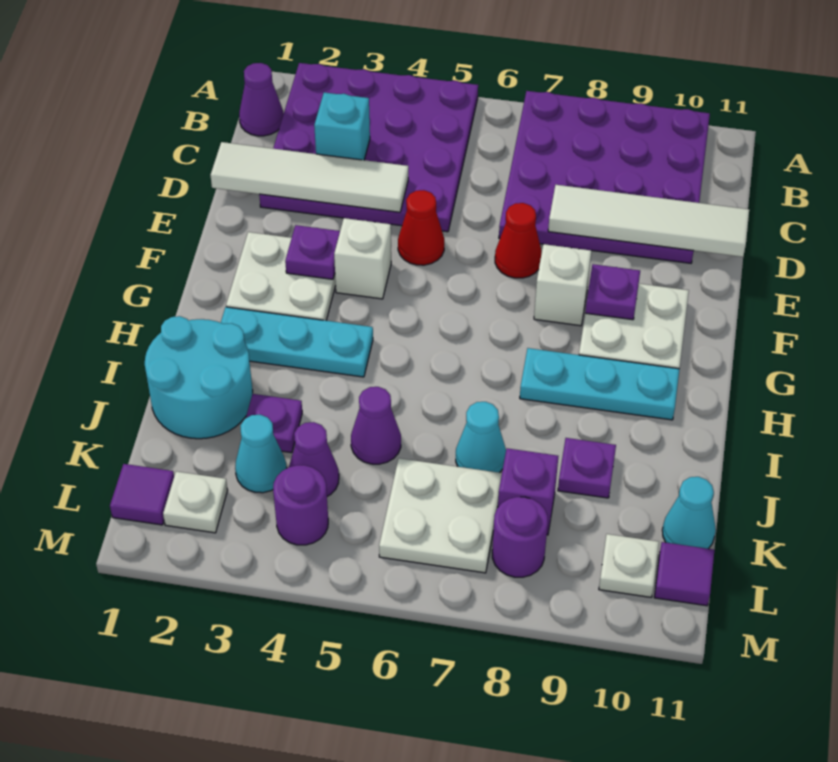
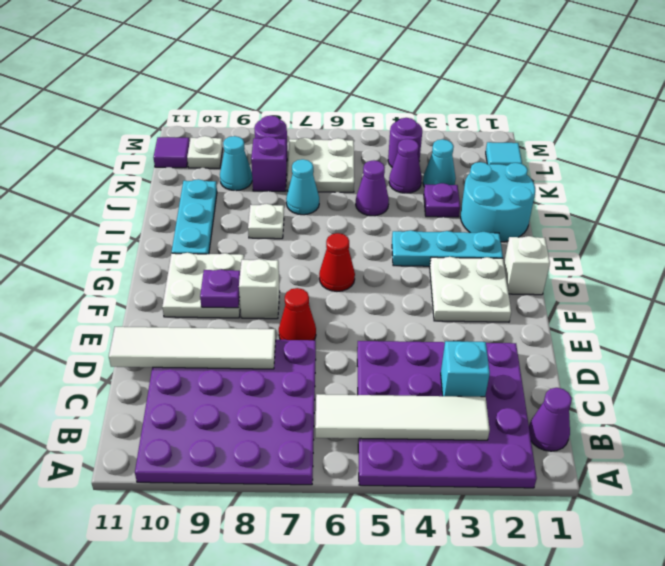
white 1x4 tile [210,142,408,212] -> white 1x4 tile moved to [315,394,490,440]
red 1x1 cone [398,190,444,265] -> red 1x1 cone moved to [319,233,355,291]
purple 1x1 plate [285,225,340,279] -> none
white 1x1 brick [334,218,391,299] -> white 1x1 brick moved to [504,236,550,295]
cyan 1x3 plate [520,348,679,420] -> cyan 1x3 plate turned to [172,179,217,254]
purple 1x1 plate [558,438,616,498] -> none
cyan 1x1 cone [662,477,716,549] -> cyan 1x1 cone moved to [220,136,252,191]
purple 1x1 tile [110,464,174,525] -> cyan 1x1 tile [486,142,522,166]
white 1x1 plate [163,471,228,533] -> white 1x1 plate moved to [248,204,284,239]

